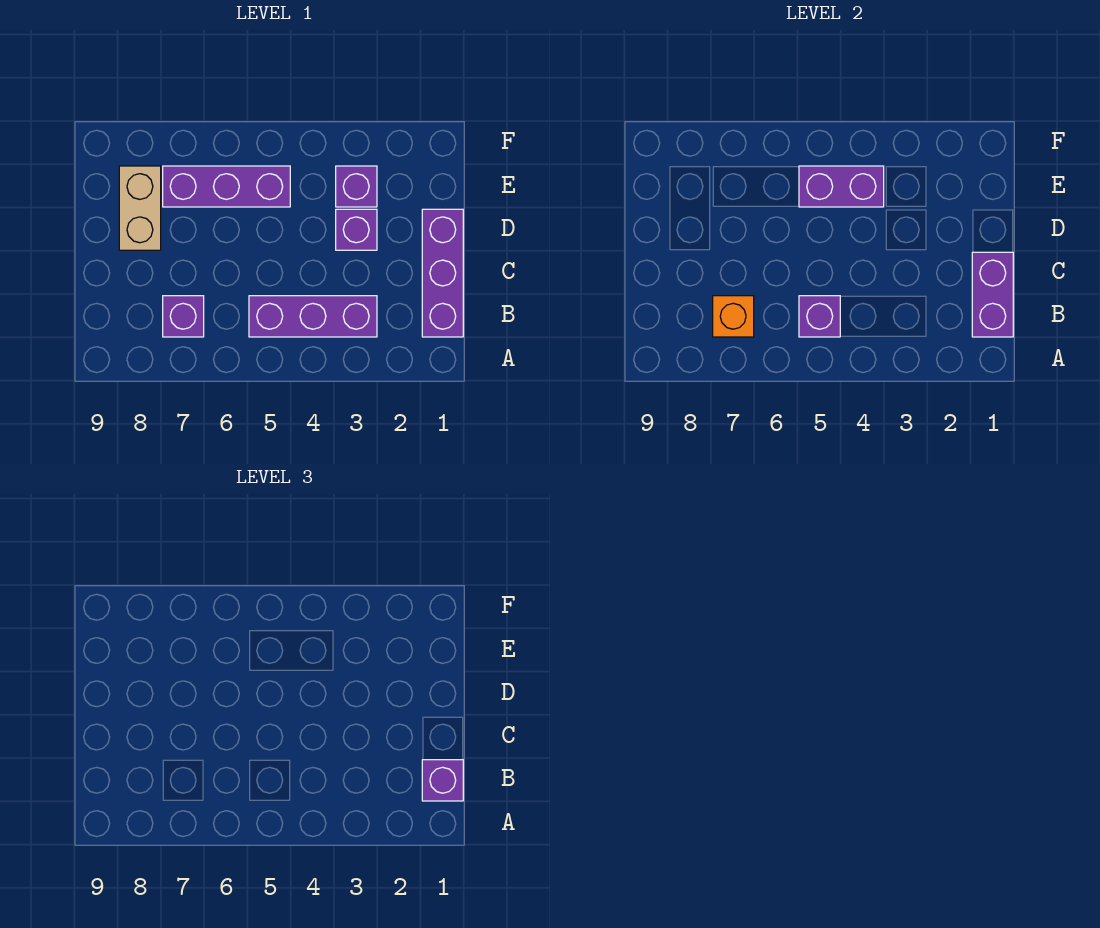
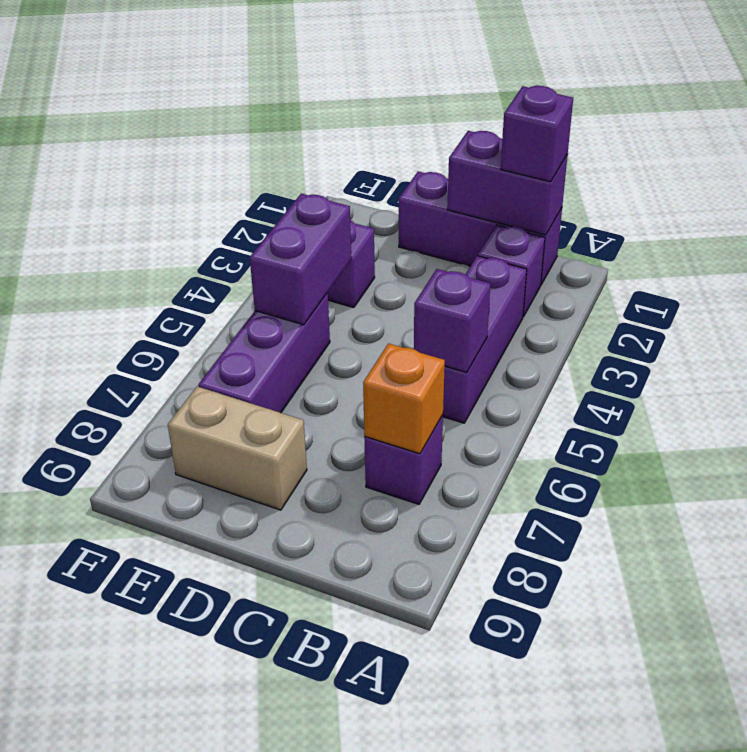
purple 1x1 brick [336,209,377,250] -> purple 1x1 brick moved to [478,225,545,317]

